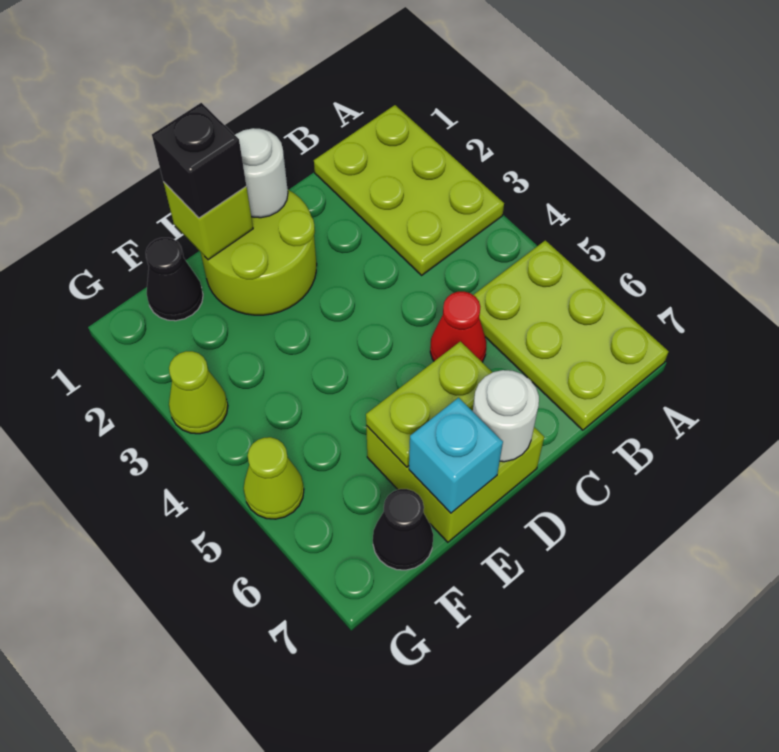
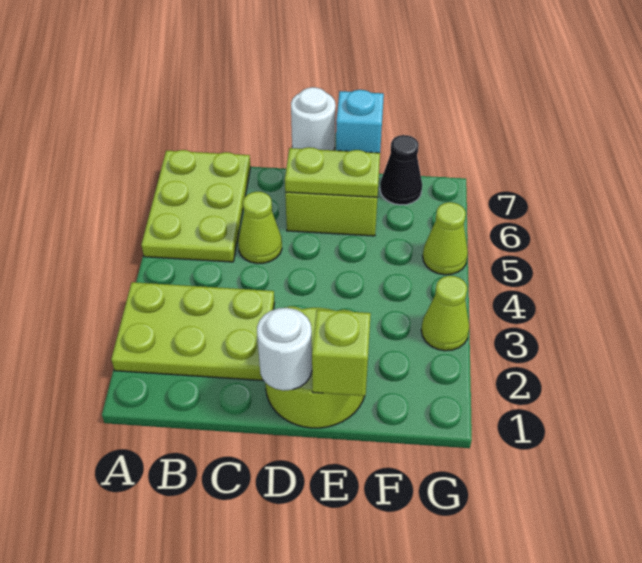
lime 2x3 plate [314,105,504,275] -> lime 2x3 plate turned to [111,282,275,380]
red 1x1 cone [430,292,487,362] -> lime 1x1 cone [238,192,282,263]
black 1x1 brick [152,103,246,218] -> none
black 1x1 cone [146,238,203,321] -> none

